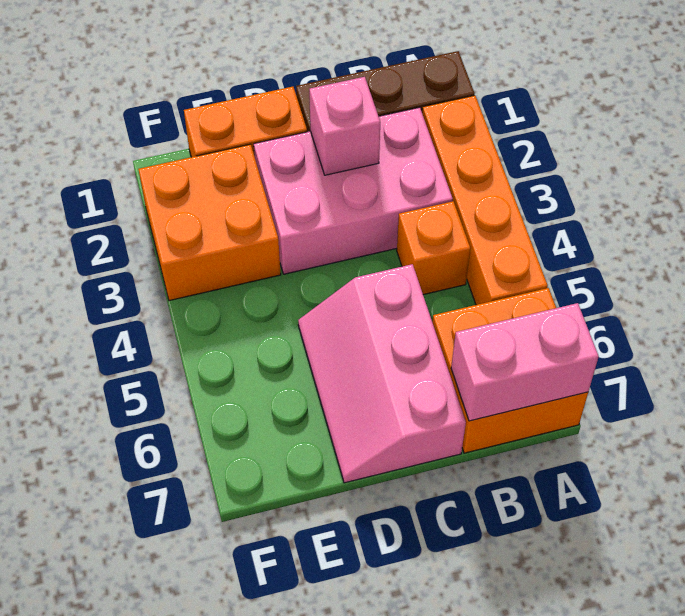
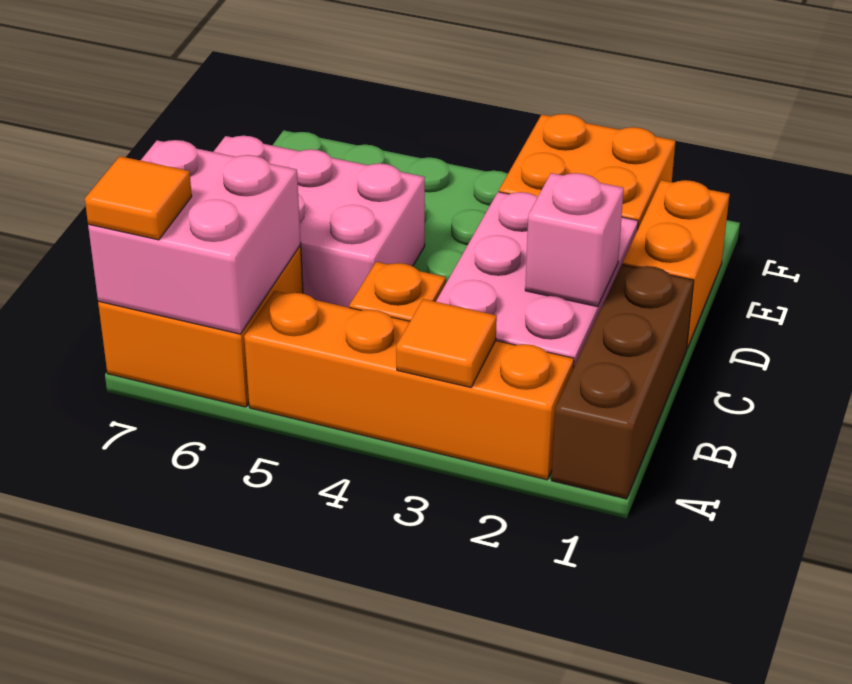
none -> orange 1x1 tile [396,299,497,387]
pink 1x2 brick [451,303,599,421] -> pink 2x2 brick [88,140,301,334]
none -> orange 1x1 tile [85,156,192,240]
pink 2x3 slope [298,264,466,483] -> pink 2x3 brick [214,136,425,307]

